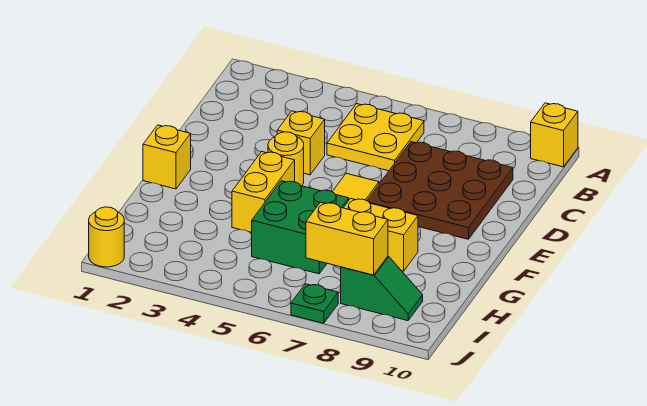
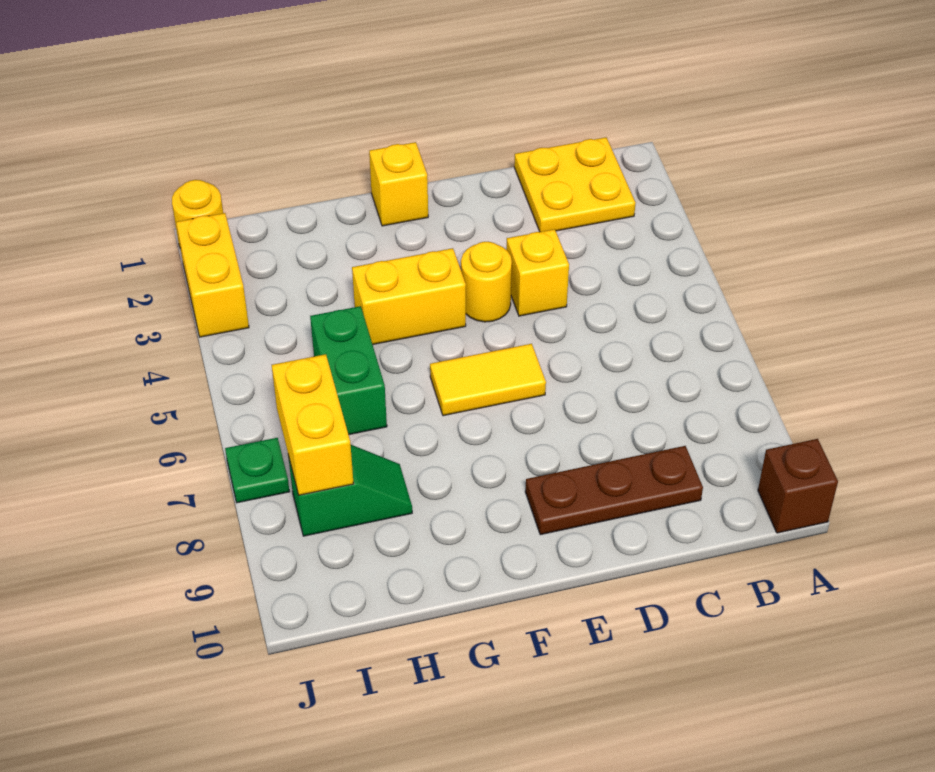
yellow 1x1 brick [531,103,578,167] -> brown 1x1 brick [758,439,838,533]
yellow 2x2 plate [327,104,424,171] -> yellow 2x2 plate moved to [514,137,636,232]
brown 3x3 plate [367,142,513,239] -> brown 1x3 plate [525,446,703,535]
green 2x2 brick [252,181,349,274] -> green 1x2 brick [310,306,387,435]
yellow 1x2 brick [344,198,418,271] -> yellow 1x2 brick moved to [176,213,249,337]
green 1x2 slope [341,256,423,321] -> green 1x2 slope turned to [288,445,412,536]

